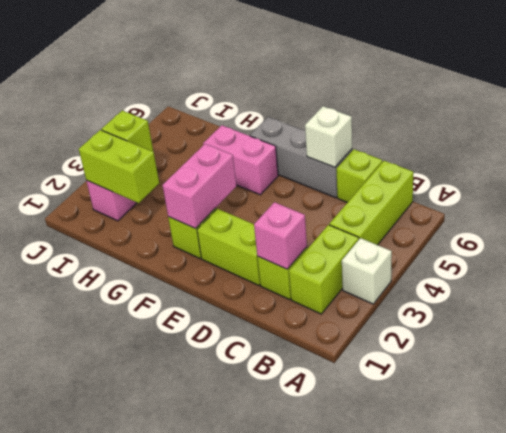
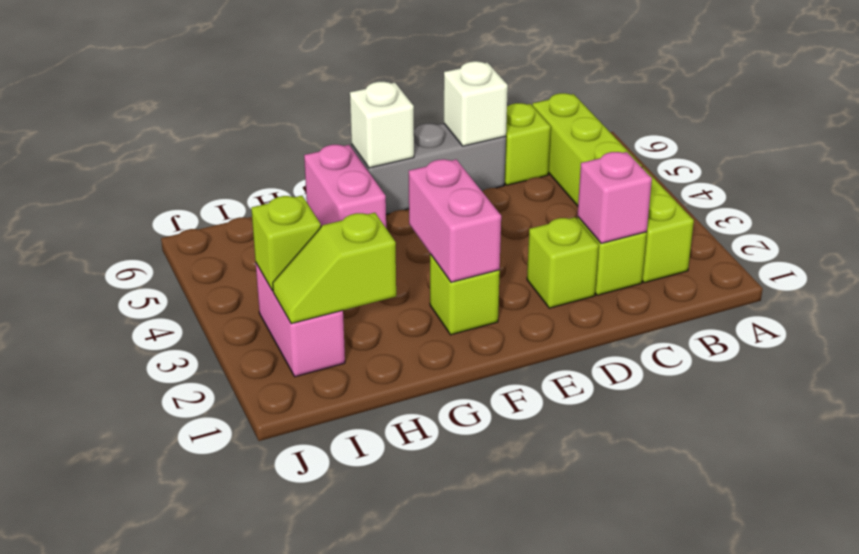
white 1x1 brick [342,238,392,304] -> white 1x1 brick moved to [350,82,414,168]
lime 1x2 brick [197,209,260,285] -> lime 1x1 brick [527,217,599,308]
pink 1x2 brick [203,125,278,195] -> pink 1x2 brick turned to [304,145,386,227]
lime 1x2 brick [79,130,159,203] -> lime 1x2 slope [273,213,396,324]

